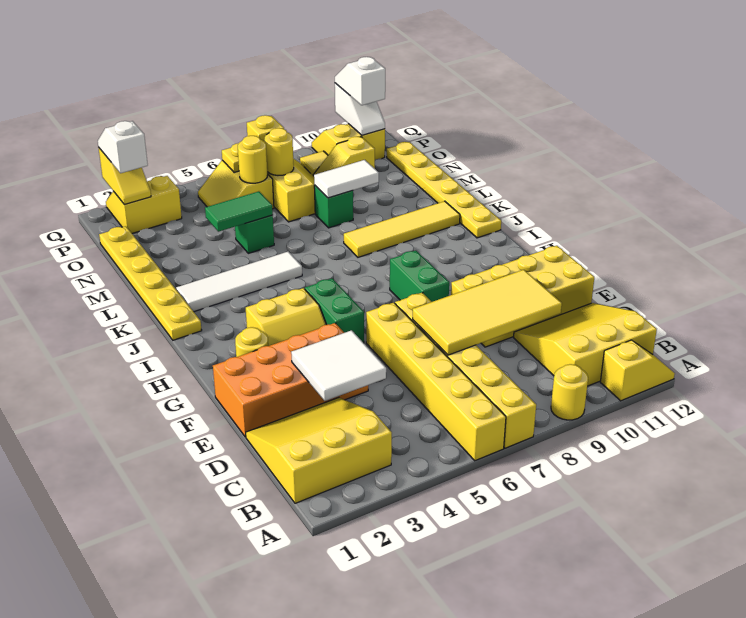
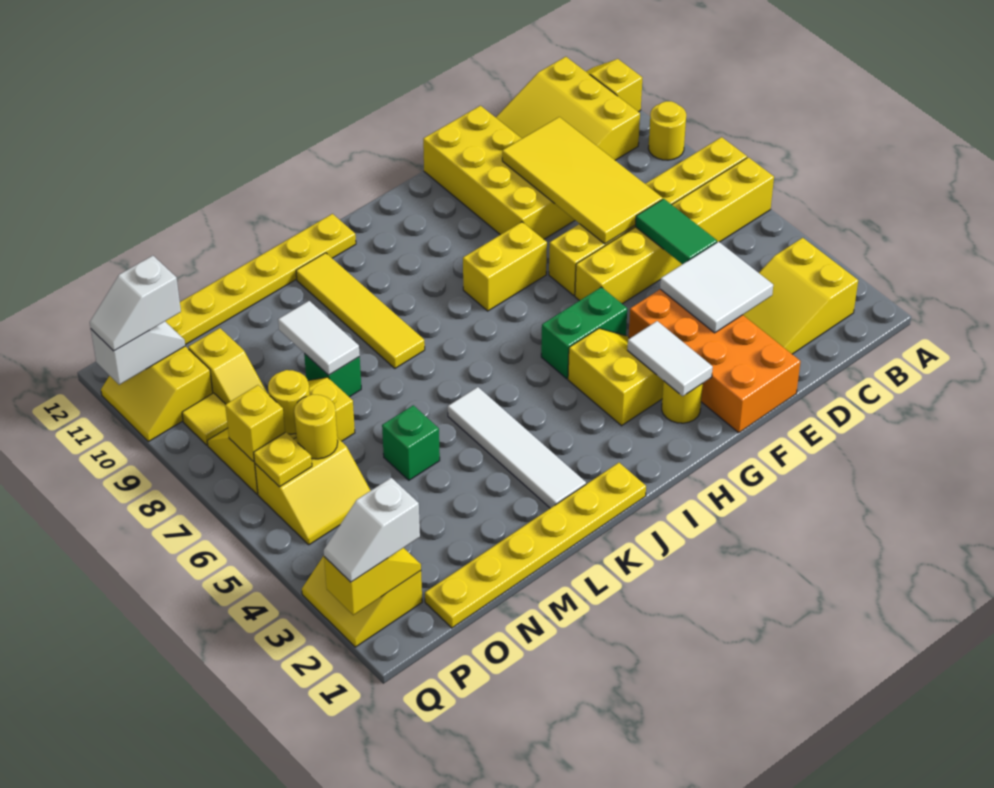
yellow 3x3 slope [246,398,392,503] -> yellow 2x3 slope [743,238,858,354]
none -> white 1x2 tile [627,321,713,396]
green 1x2 brick [390,251,449,302] -> yellow 1x2 brick [463,222,547,311]
green 1x2 tile [205,191,273,232] -> green 1x2 tile moved to [635,199,717,264]

